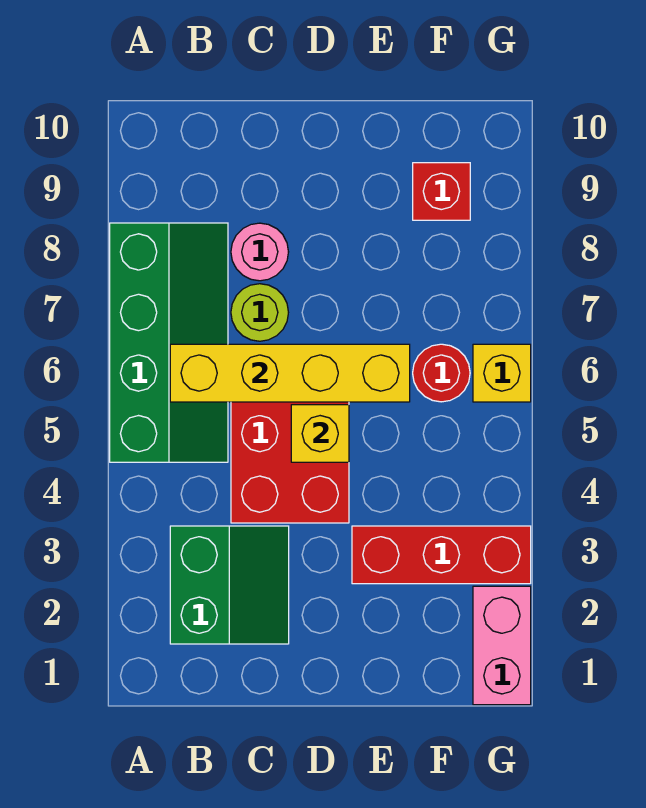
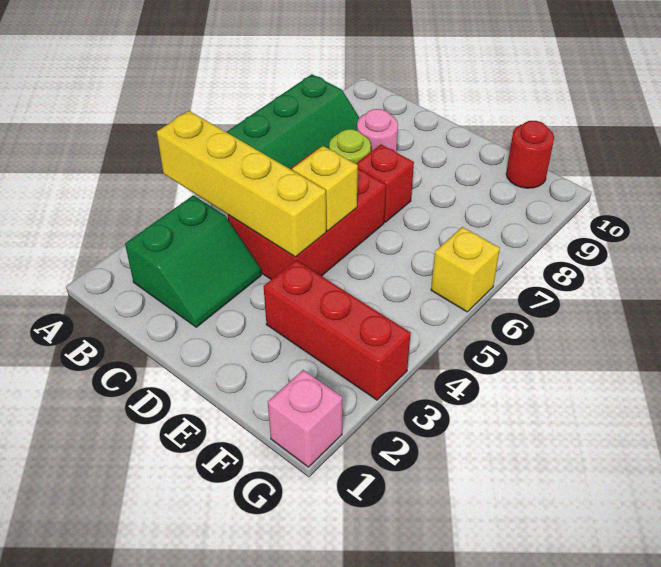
yellow 1x4 brick [170,344,410,402] -> yellow 1x4 brick moved to [157,111,326,257]
red 1x1 round brick [413,344,470,402] -> red 1x1 round brick moved to [506,121,554,188]
red 1x1 brick [413,163,470,220] -> red 1x1 brick moved to [356,145,414,222]
pink 1x2 brick [473,586,531,705] -> pink 1x1 brick [268,370,342,467]

